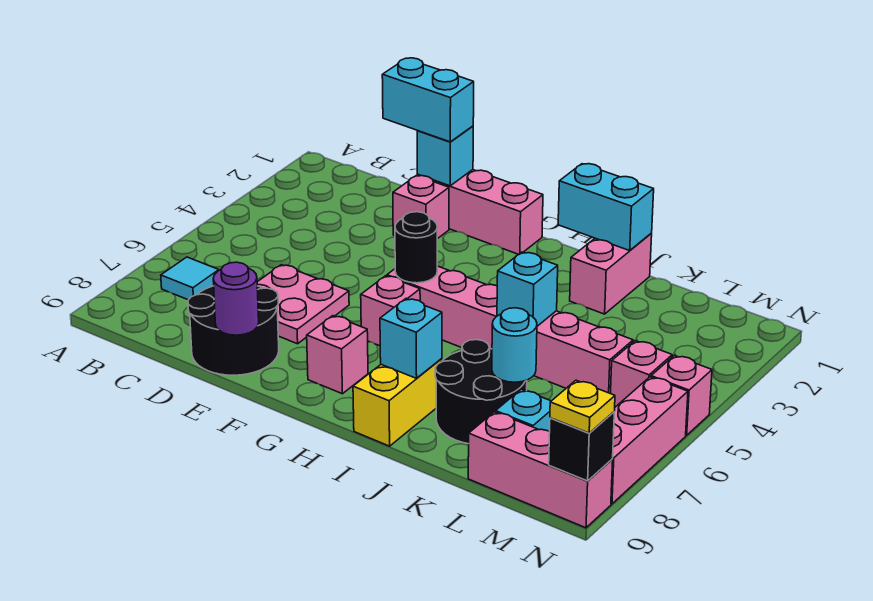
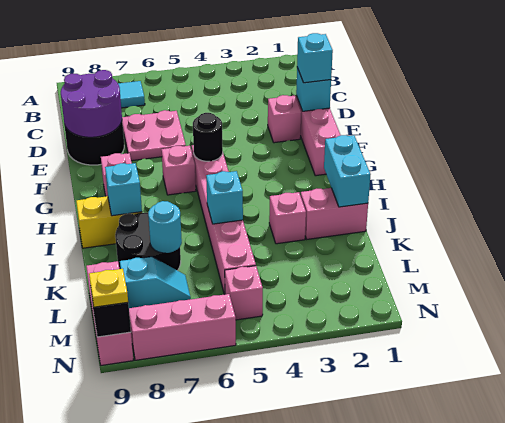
cyan 1x2 brick [382,58,474,142] -> cyan 1x1 brick [297,33,333,83]
purple 1x1 round brick [213,262,259,335] -> purple 2x2 round brick [61,70,122,137]
pink 1x1 brick [651,355,712,435] -> pink 1x1 brick moved to [269,192,306,244]

